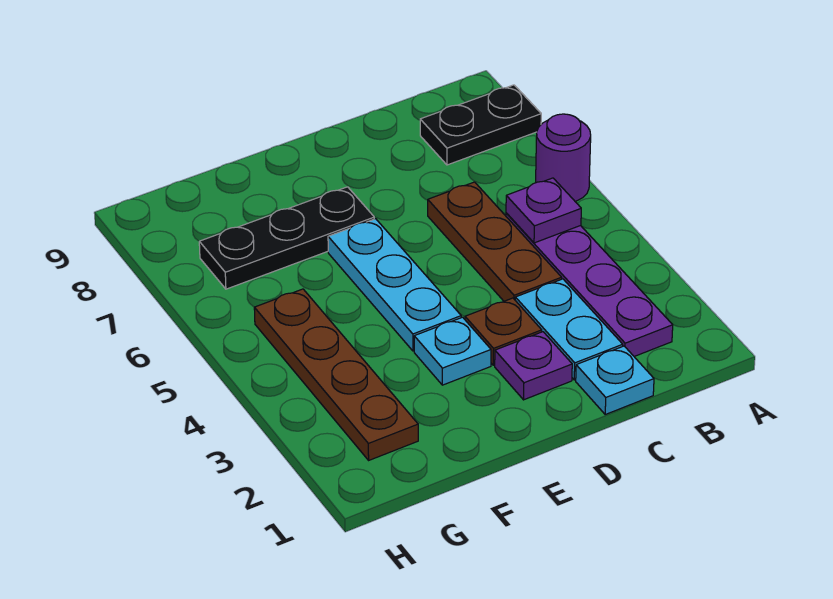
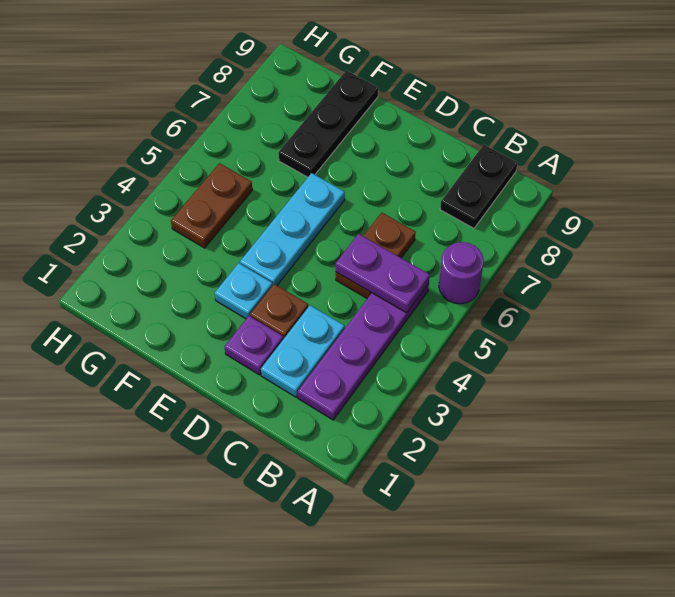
black 1x2 plate [420,85,541,165] -> black 1x2 plate turned to [440,145,517,228]
purple 1x1 plate [506,178,581,243] -> purple 1x2 plate [335,234,430,313]
cyan 1x1 plate [576,346,654,414] -> none
brown 1x3 plate [428,182,562,301] -> brown 1x2 plate [336,212,416,299]
black 1x3 plate [199,187,374,289] -> black 1x3 plate turned to [278,70,378,177]
brown 1x4 plate [254,289,418,460] -> brown 1x2 plate [171,163,252,248]

